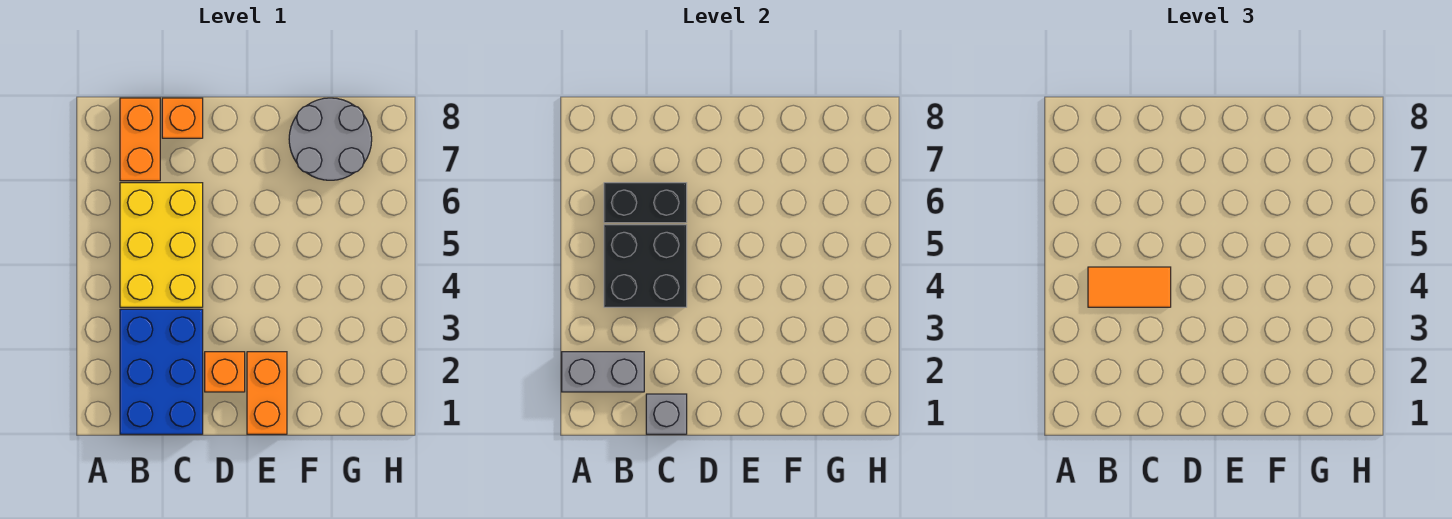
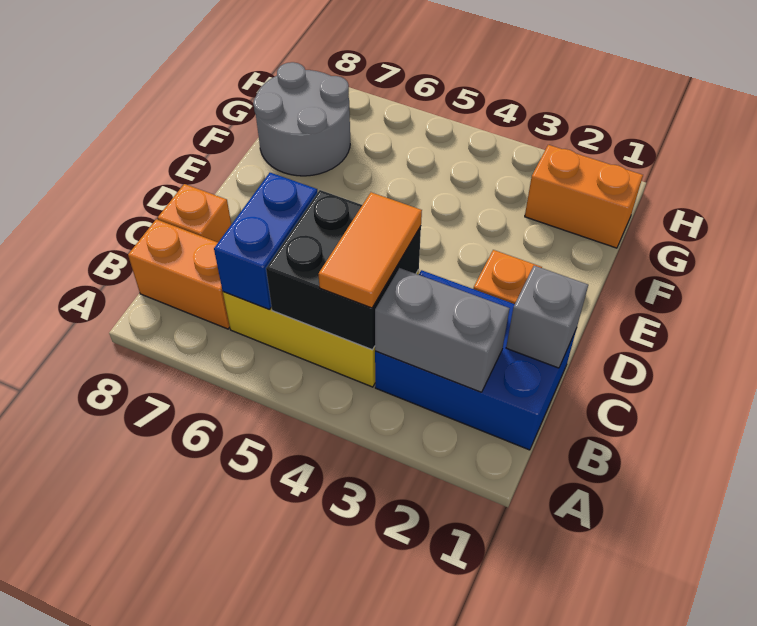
grey 1x2 brick [562,352,644,392] -> grey 1x2 brick turned to [375,268,510,392]
black 1x2 brick [604,183,687,223] -> blue 1x2 brick [214,173,317,310]
orange 1x2 brick [247,352,287,434] -> orange 1x2 brick moved to [525,145,643,248]

